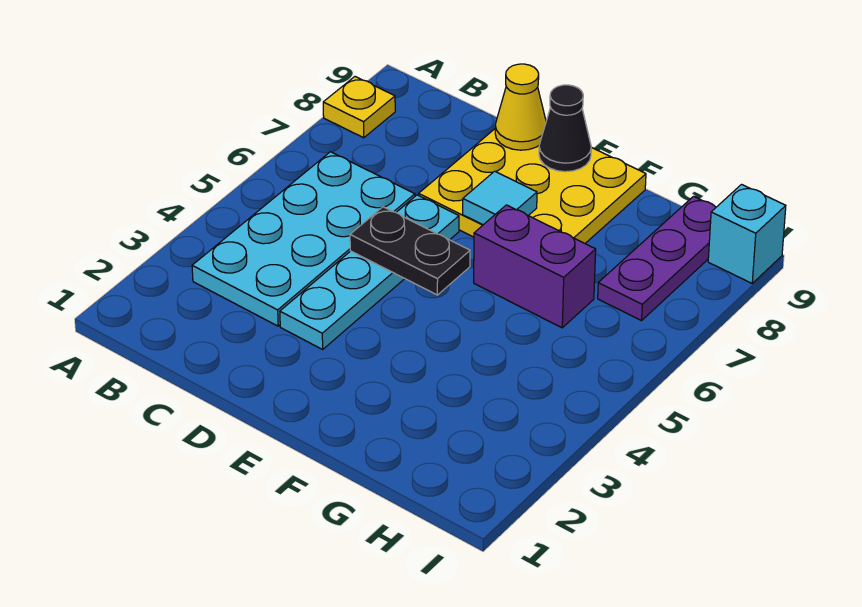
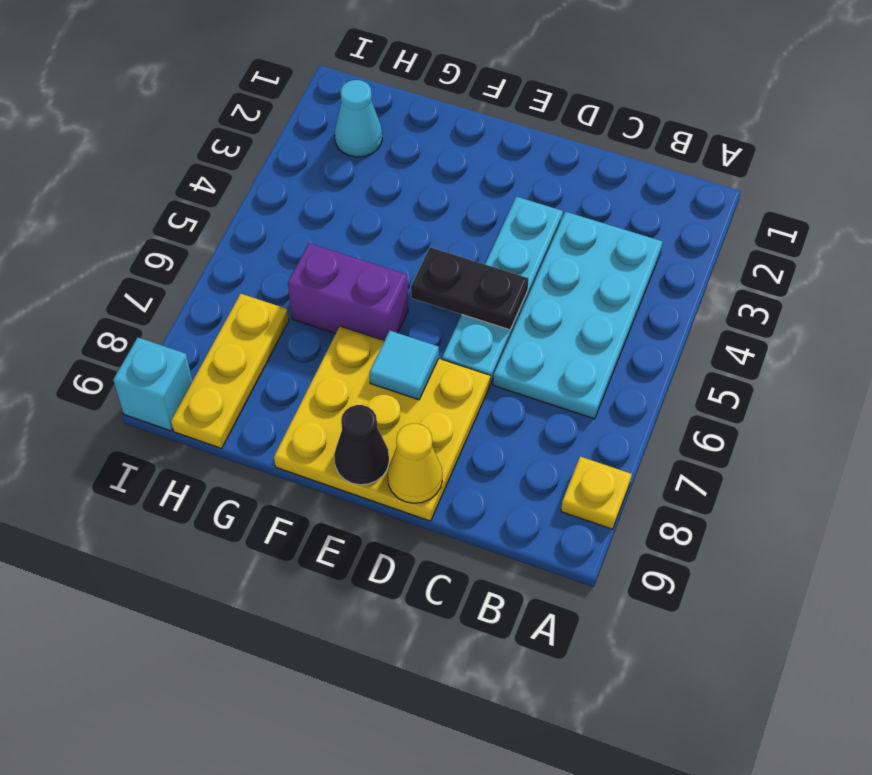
none -> cyan 1x1 cone [335,80,382,157]
purple 1x3 plate [598,196,716,321] -> yellow 1x3 plate [171,294,289,448]

